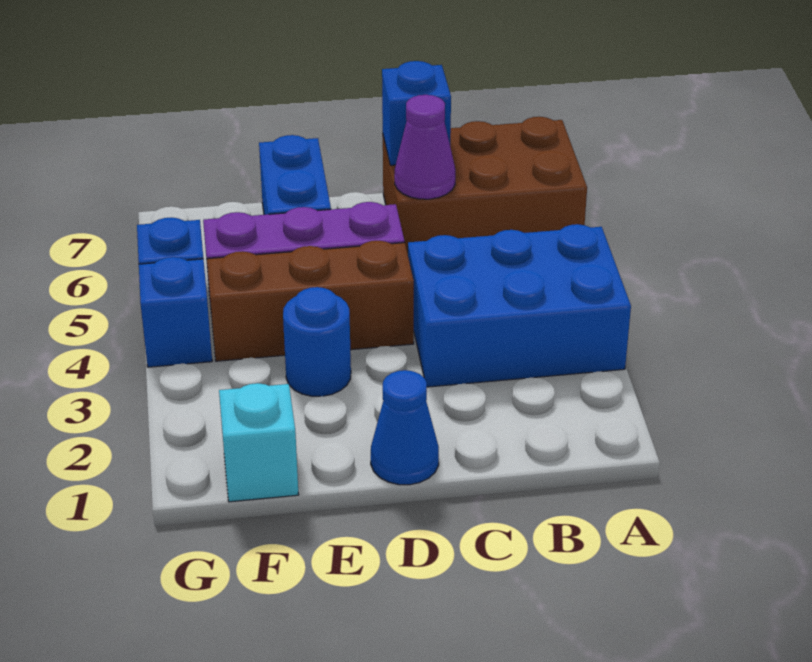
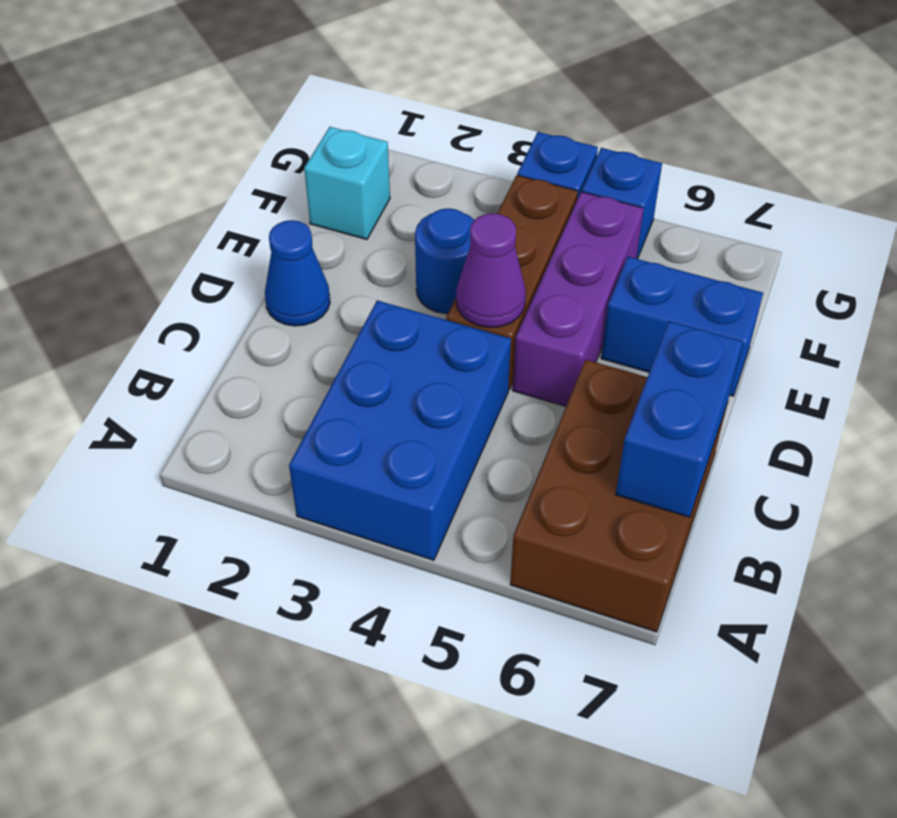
purple 1x1 cone [395,95,455,199] -> purple 1x1 cone moved to [456,213,526,328]
blue 1x1 brick [382,61,451,165] -> blue 1x2 brick [616,321,743,517]

